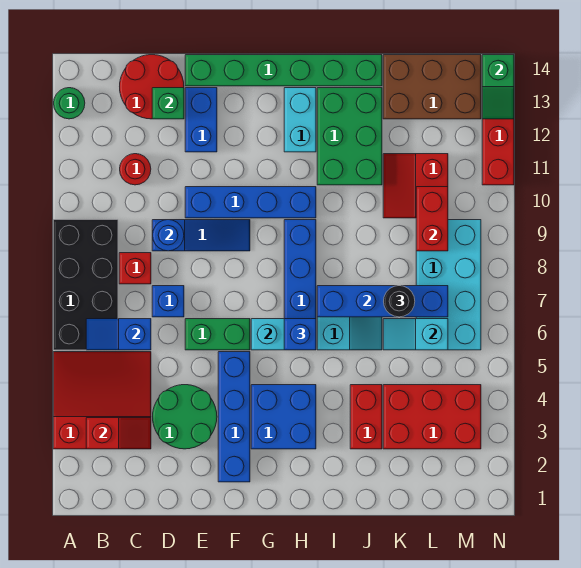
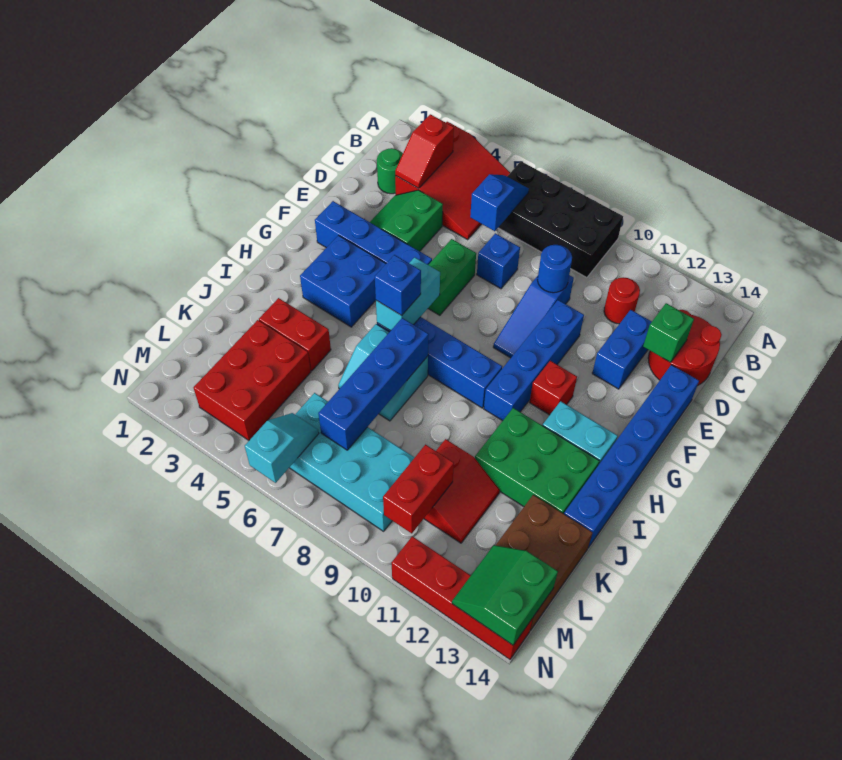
green 1x1 round brick [54,88,85,119] -> green 1x1 round brick moved to [377,148,403,194]
red 1x1 brick [119,253,151,284] -> red 1x1 brick moved to [530,361,577,415]
green 2x2 round brick [153,385,217,449] -> green 2x2 slope [370,190,443,251]
blue 1x2 brick [185,88,217,152] -> blue 1x2 brick turned to [592,310,652,389]
green 1x6 brick [185,55,382,86] -> blue 1x6 brick [564,365,699,548]
cyan 1x2 slope [383,319,448,350] -> cyan 1x2 slope moved to [245,413,319,483]
black 1x1 round brick [384,286,415,317] -> none
red 2x2 slope [383,154,448,218] -> red 2x2 slope turned to [424,439,500,543]
red 1x2 brick [416,187,448,251] -> red 1x2 brick turned to [383,445,454,533]
green 1x2 slope [482,55,514,119] -> green 2x2 slope [452,545,558,645]

